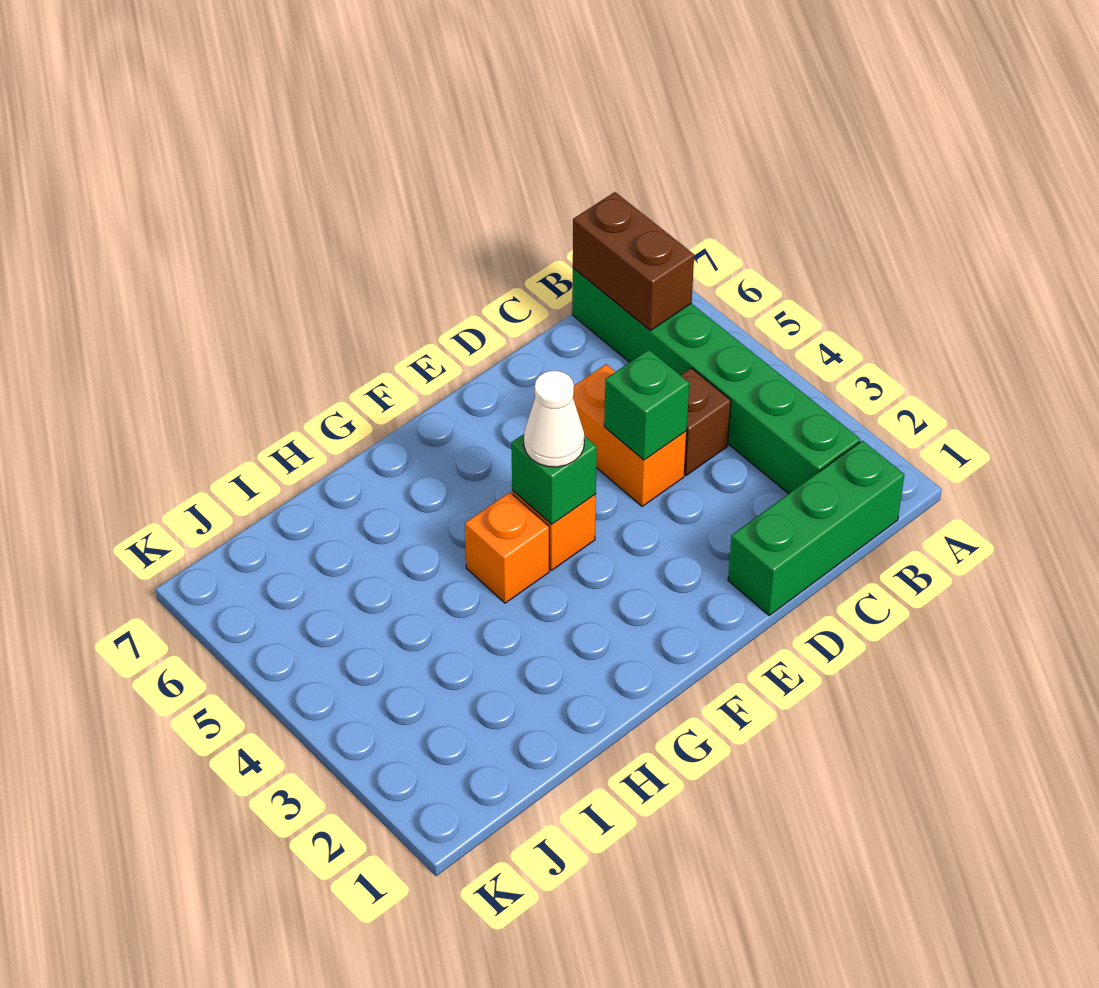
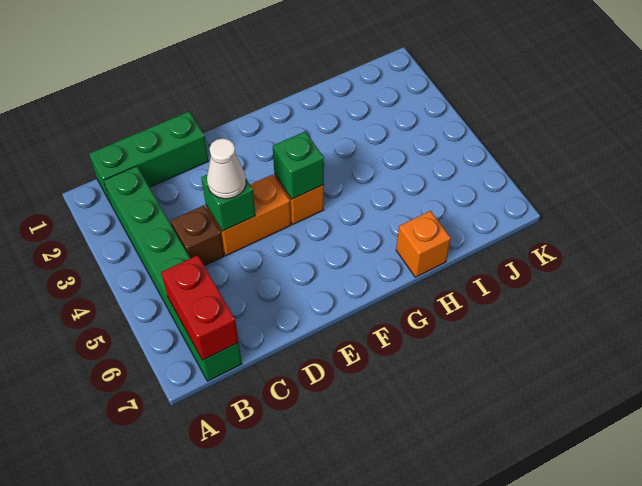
brown 1x2 brick [573,192,694,331] -> red 1x2 brick [161,255,239,360]
orange 1x2 brick [573,364,687,506] -> orange 1x2 brick turned to [206,174,291,256]
white 1x1 cone [524,371,584,467] -> white 1x1 cone moved to [207,138,246,199]
orange 1x1 brick [465,492,549,603] -> orange 1x1 brick moved to [396,211,451,277]

